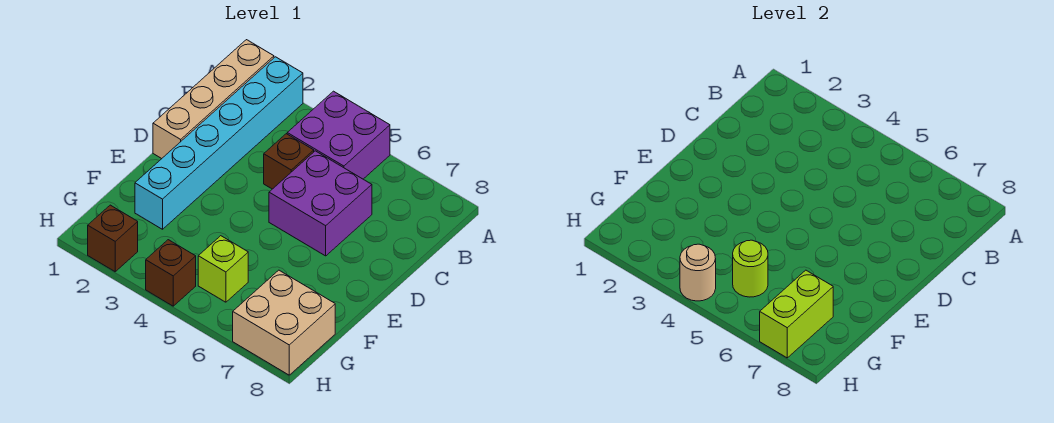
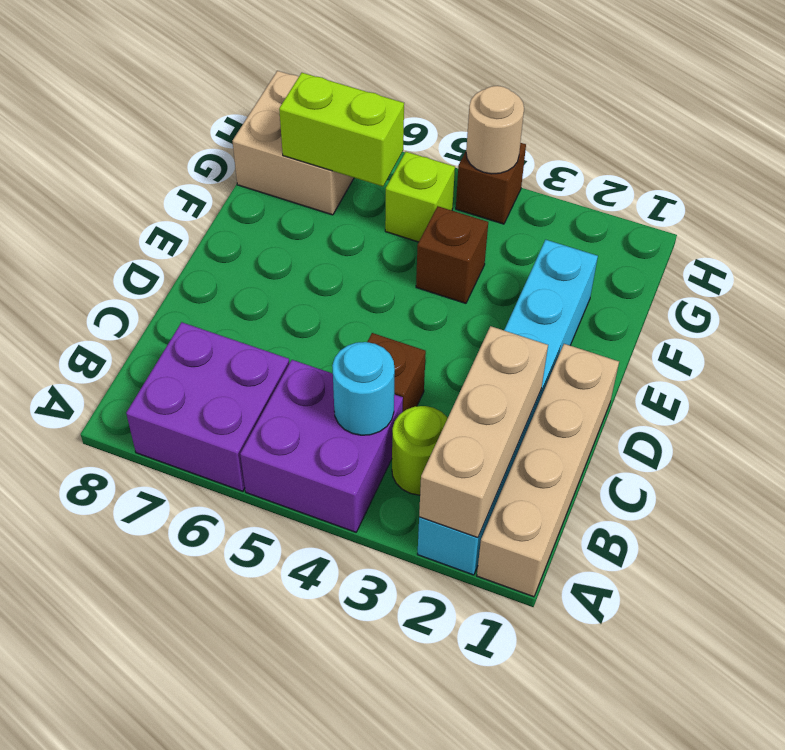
none -> tan 1x3 brick [419,326,548,538]
none -> cyan 1x1 round brick [332,342,395,435]
purple 2x2 brick [269,151,372,256] -> purple 2x2 brick moved to [126,322,289,491]
lime 1x1 round brick [733,240,768,297] -> lime 1x1 round brick moved to [392,406,448,495]
lime 1x2 brick [760,270,833,358] -> lime 1x2 brick turned to [279,73,404,186]
brown 1x1 brick [88,205,138,272] -> brown 1x1 brick moved to [416,206,488,303]

